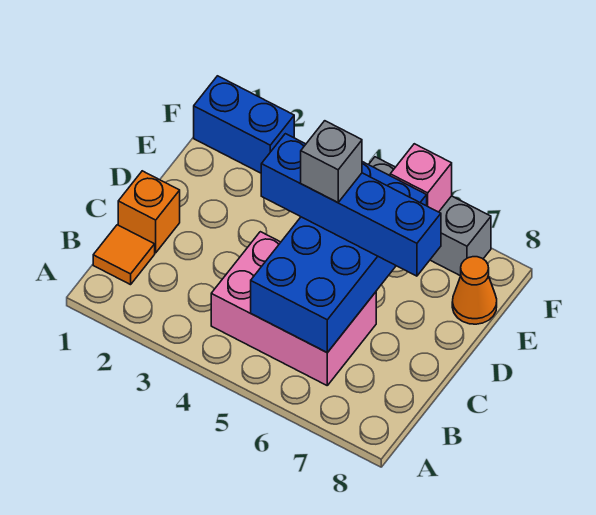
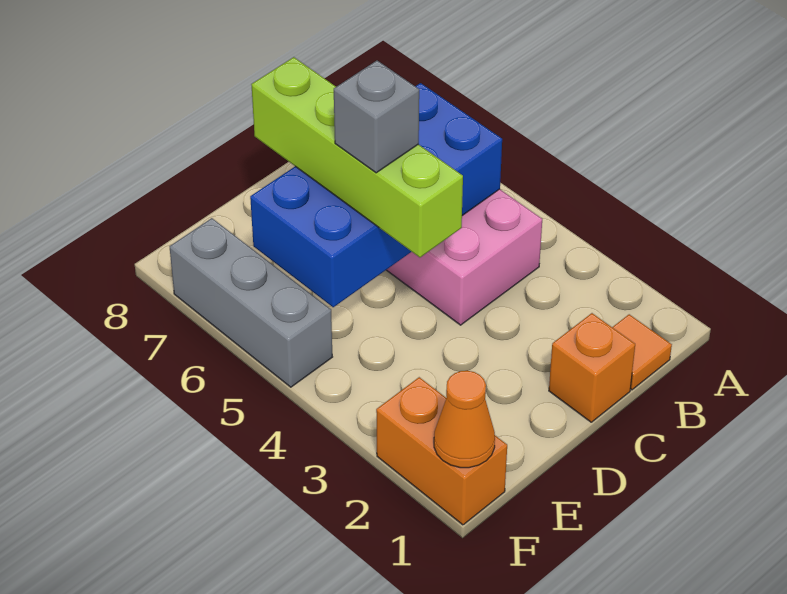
blue 1x4 brick [261,134,441,276] -> lime 1x4 brick [251,57,463,257]
orange 1x1 cone [452,257,497,324] -> orange 1x1 cone moved to [434,371,495,468]
blue 1x2 brick [194,76,294,173] -> orange 1x2 brick [376,377,507,525]
pink 1x1 brick [390,144,452,212] -> none

